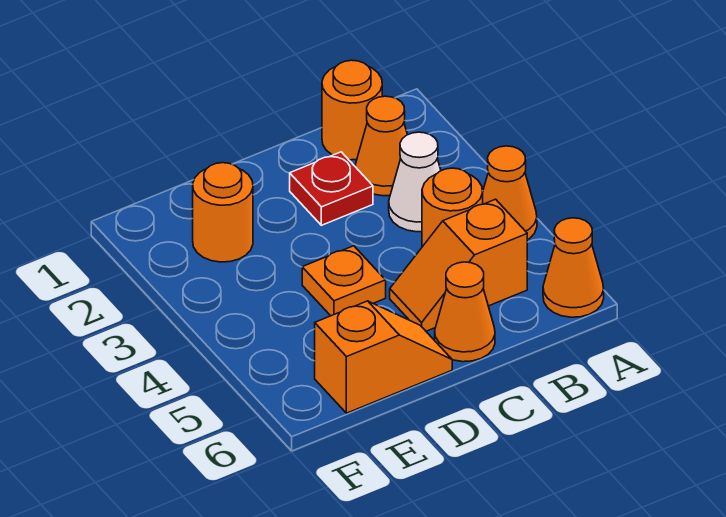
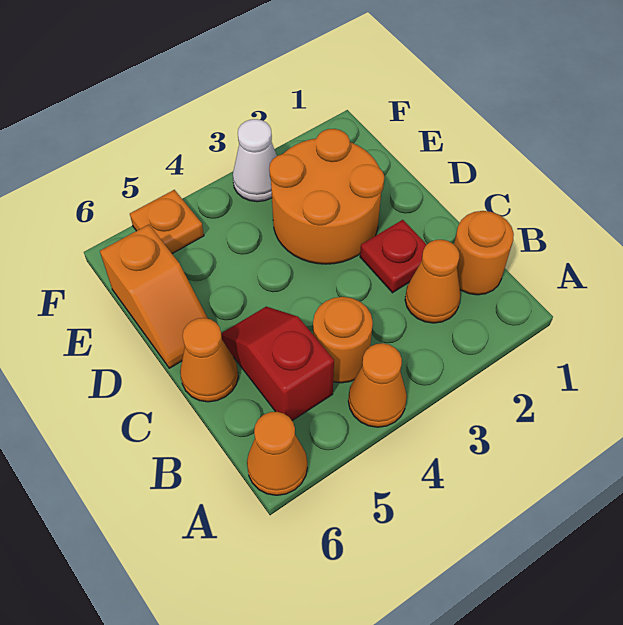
white 1x1 cone [389,132,441,232] -> white 1x1 cone moved to [233,119,277,202]
orange 1x2 slope [390,199,527,331] -> red 1x2 slope [221,307,334,421]
orange 1x1 plate [302,246,386,316] -> orange 1x1 plate moved to [130,190,204,254]
orange 1x1 round brick [193,163,253,262] -> orange 2x2 round brick [269,129,384,264]

